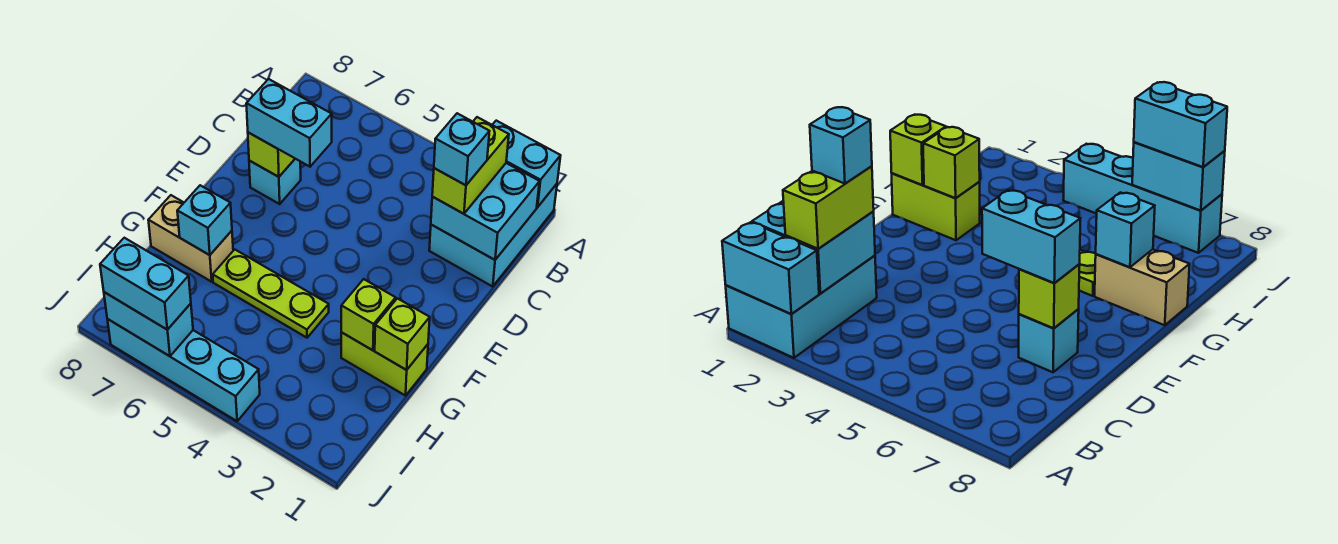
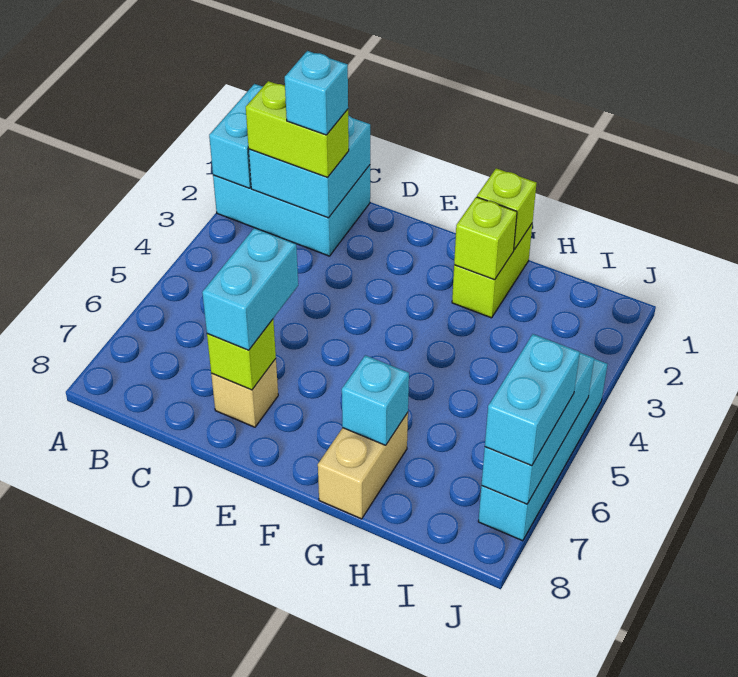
cyan 1x1 brick [249,159,301,204] -> tan 1x1 brick [211,359,278,427]
lime 1x3 plate [213,249,329,338] -> none
cyan 1x2 brick [104,292,193,356] -> cyan 1x3 brick [482,353,594,504]

